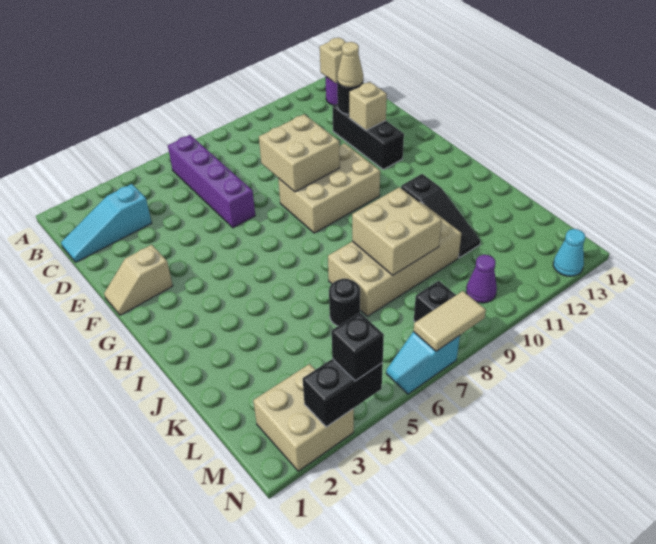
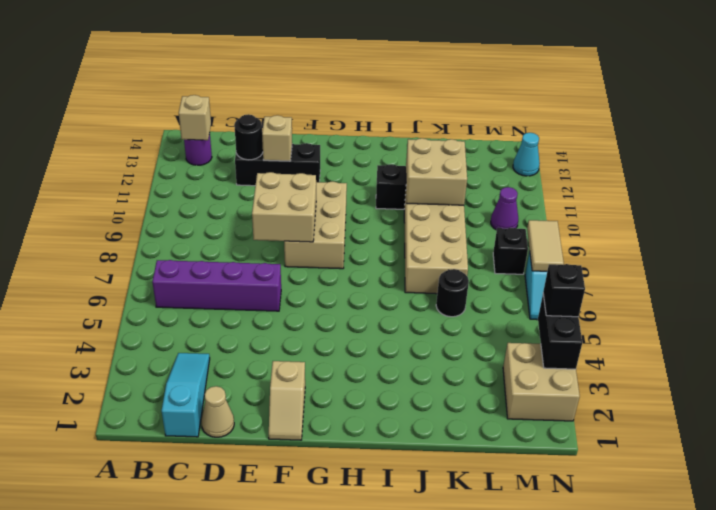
cyan 1x3 slope [61,184,152,262] -> cyan 1x3 slope turned to [162,353,210,437]
tan 1x1 cone [337,42,363,88] -> tan 1x1 cone moved to [201,386,234,437]
tan 2x2 brick [352,187,442,275] -> tan 2x2 brick moved to [406,138,467,205]

